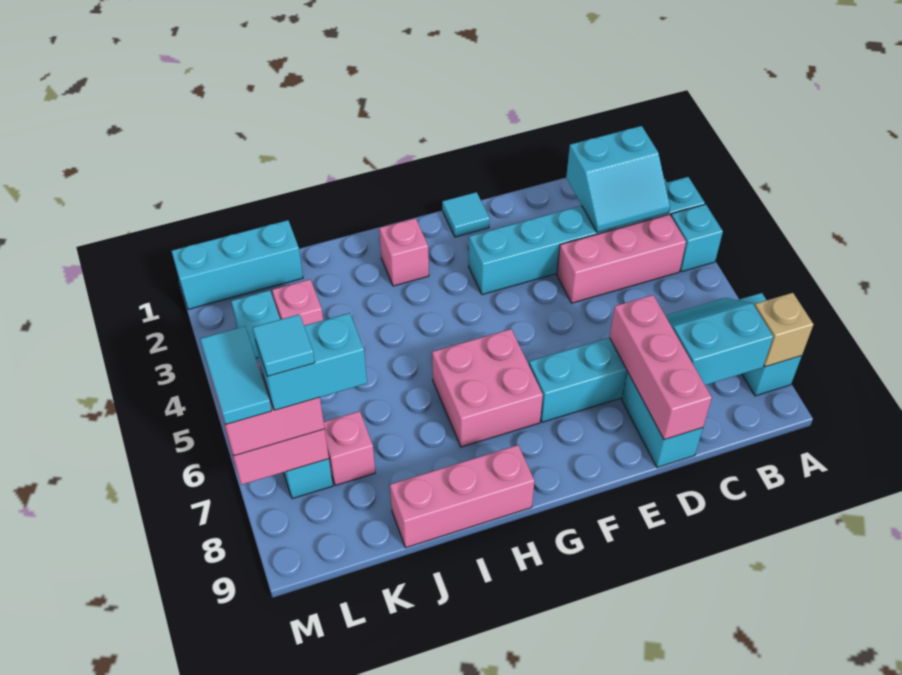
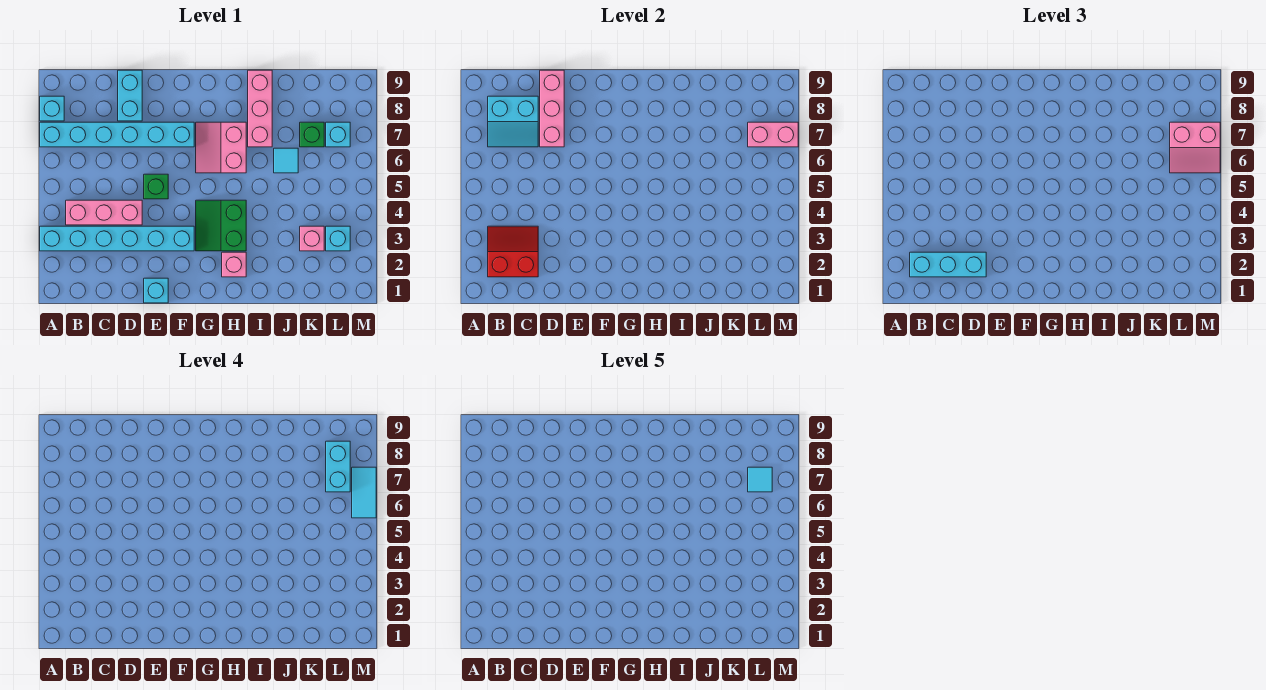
cyan 1x1 brick [671,204,723,272] -> cyan 1x1 brick moved to [144,278,168,303]
tan 1x1 brick [755,293,813,367] -> none
cyan 2x2 slope [566,126,670,232] -> red 2x2 slope [488,226,538,277]
none -> green 1x1 brick [144,174,168,199]
cyan 1x1 tile [442,192,490,237] -> cyan 1x1 tile moved to [274,148,298,173]
none -> green 2x2 slope [196,200,246,251]
pink 2x2 brick [432,329,543,447] -> pink 2x2 slope [196,122,246,173]
pink 1x3 brick [390,445,534,548] -> pink 1x3 brick turned to [248,70,272,147]
cyan 1x3 brick [172,220,303,309] -> cyan 1x3 brick moved to [910,252,986,277]
pink 1x1 brick [324,411,375,485] -> green 1x1 brick [300,122,324,147]
cyan 1x2 brick [256,313,367,410] -> cyan 1x2 brick turned to [326,441,350,492]

